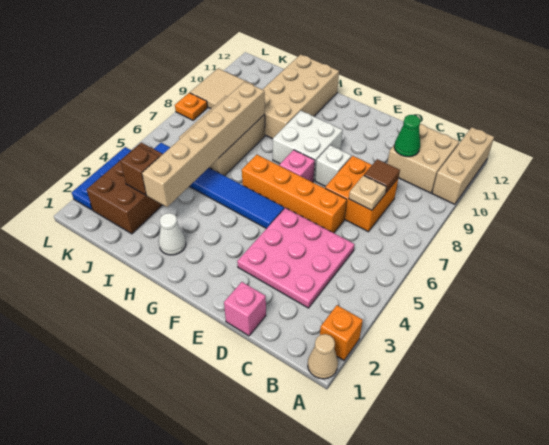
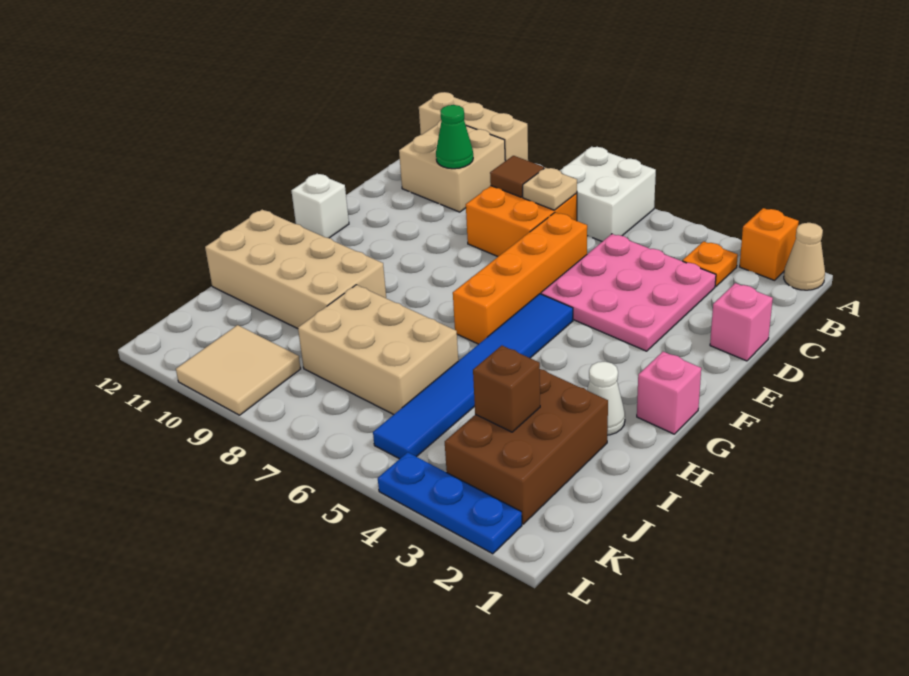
white 1x1 brick [315,145,352,186] -> white 1x1 brick moved to [291,174,349,238]
pink 1x1 brick [279,150,315,182] -> pink 1x1 brick moved to [637,352,701,434]
white 2x2 brick [273,111,343,180] -> white 2x2 brick moved to [560,147,656,242]
tan 1x6 brick [142,82,265,207] -> none
brown 2x3 brick [87,143,163,234] -> brown 2x3 brick turned to [445,369,608,524]
orange 1x1 plate [175,93,207,120] -> orange 1x1 plate moved to [683,241,738,286]

